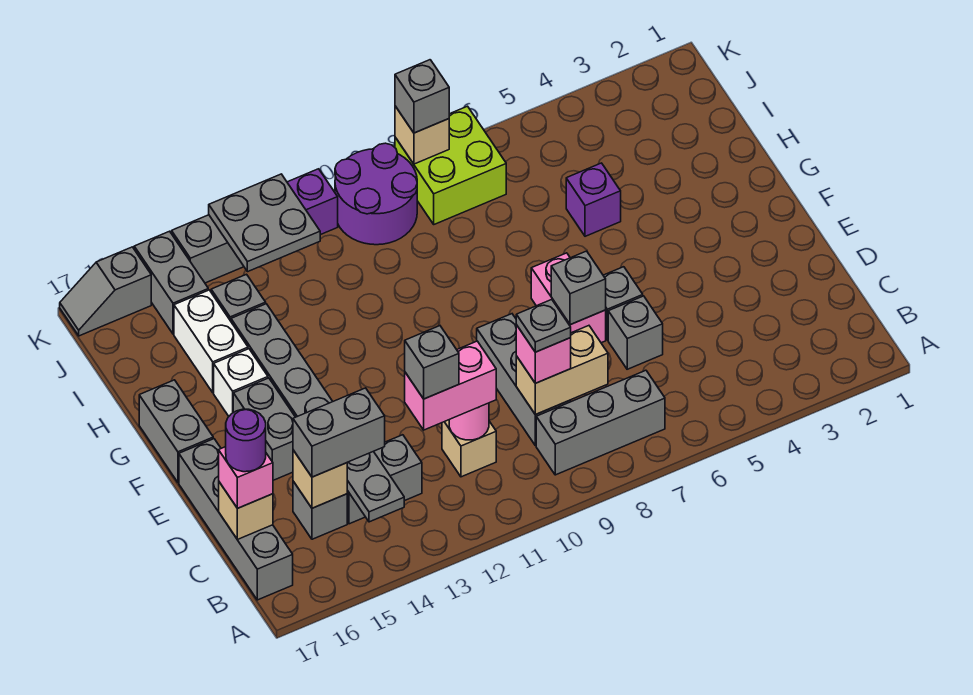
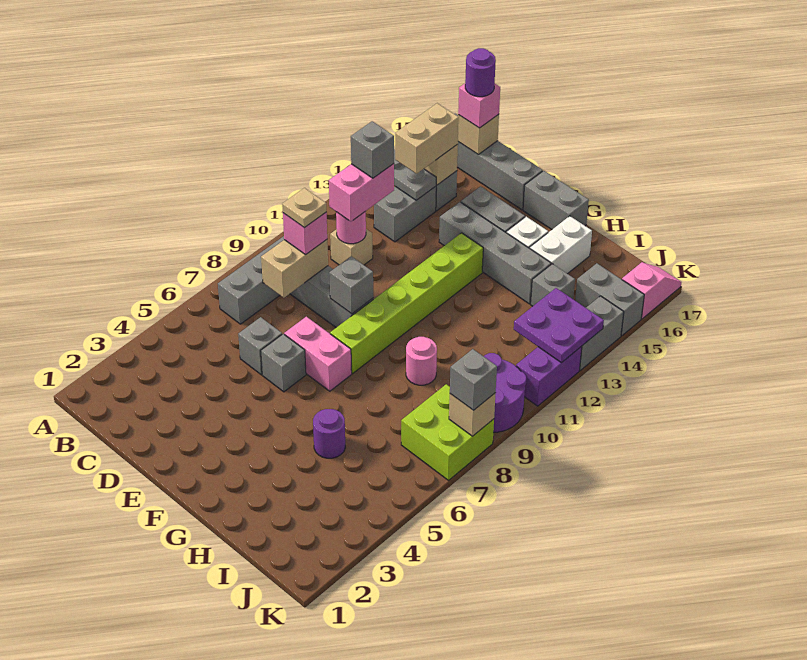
grey 1x1 plate [516,300,571,352] -> tan 1x1 plate [282,188,326,228]
grey 1x2 brick [293,388,385,477] -> tan 1x2 brick [395,103,459,174]
grey 1x1 brick [551,251,606,325] -> grey 1x1 brick moved to [329,256,373,314]
none -> lime 1x6 brick [330,233,483,373]
purple 1x1 brick [566,163,621,236] -> purple 1x1 round brick [313,409,345,458]
none -> pink 1x1 round brick [406,337,437,385]
white 1x2 brick [174,290,248,393] -> white 1x2 brick turned to [530,216,592,274]
grey 2x2 plate [209,174,320,272] -> purple 2x2 plate [514,288,604,363]
grey 1x2 slope [60,247,151,336] -> pink 1x2 slope [622,262,682,319]

